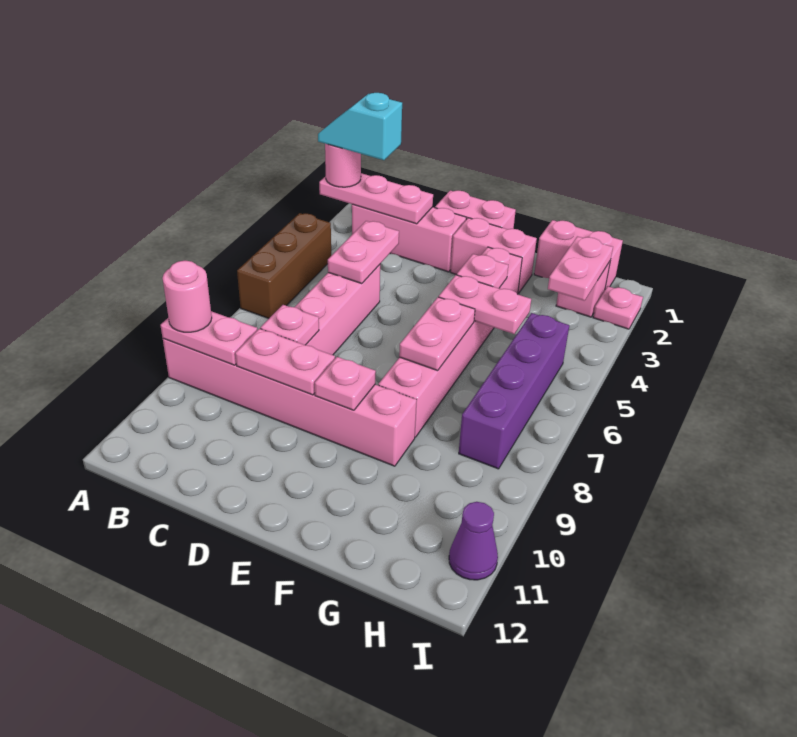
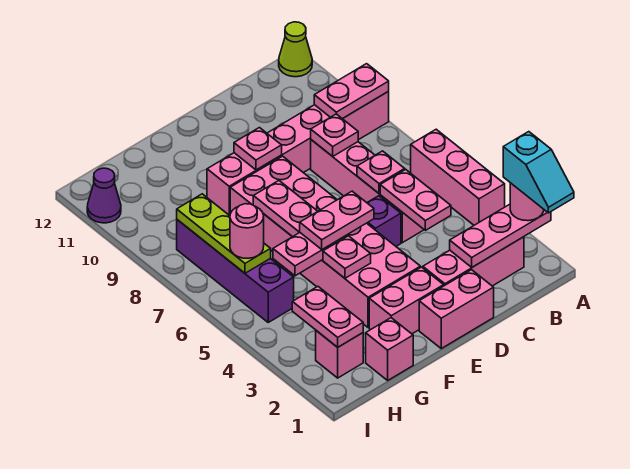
cyan 1x2 slope [318,93,402,160] -> cyan 1x2 slope turned to [503,132,574,213]
brown 1x3 brick [237,213,331,318] -> pink 1x3 brick [411,129,505,225]
pink 1x1 round brick [162,261,212,332] -> pink 1x1 round brick moved to [230,204,264,258]
none -> lime 1x1 cone [279,22,312,77]
pink 1x2 plate [235,329,335,395] -> pink 1x2 plate moved to [300,191,374,250]
none -> purple 1x1 brick [367,196,401,246]
pink 1x6 brick [378,247,522,437] -> pink 2x6 brick [230,156,420,328]
pink 1x2 brick [534,220,623,289] -> pink 1x1 brick [366,318,413,380]
none -> lime 1x3 plate [177,194,271,273]
pink 1x1 plate [593,286,643,329] -> pink 1x1 plate moved to [357,151,405,193]

